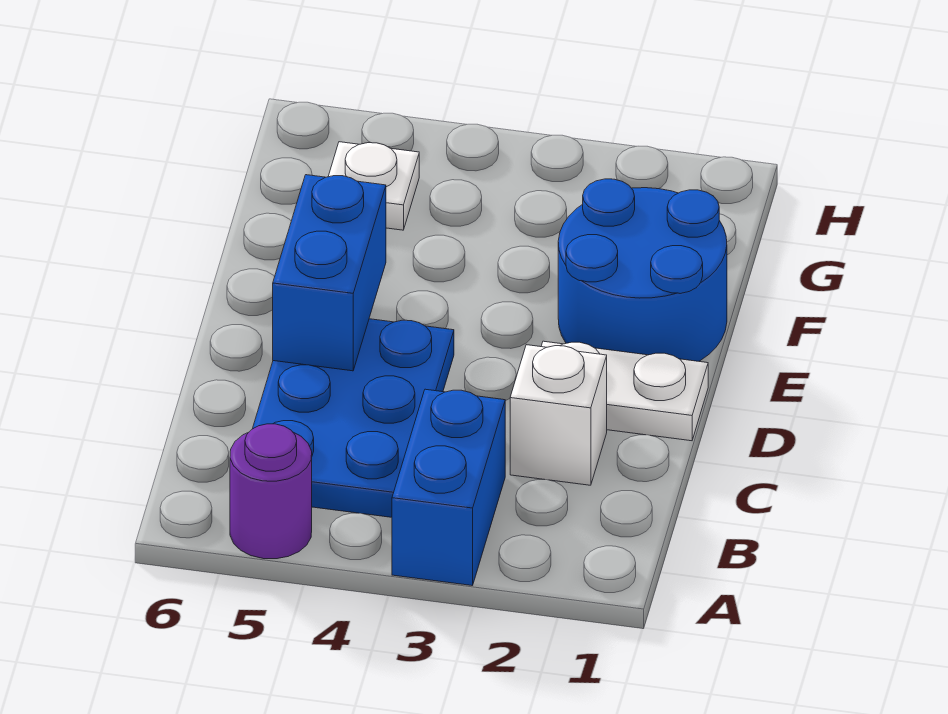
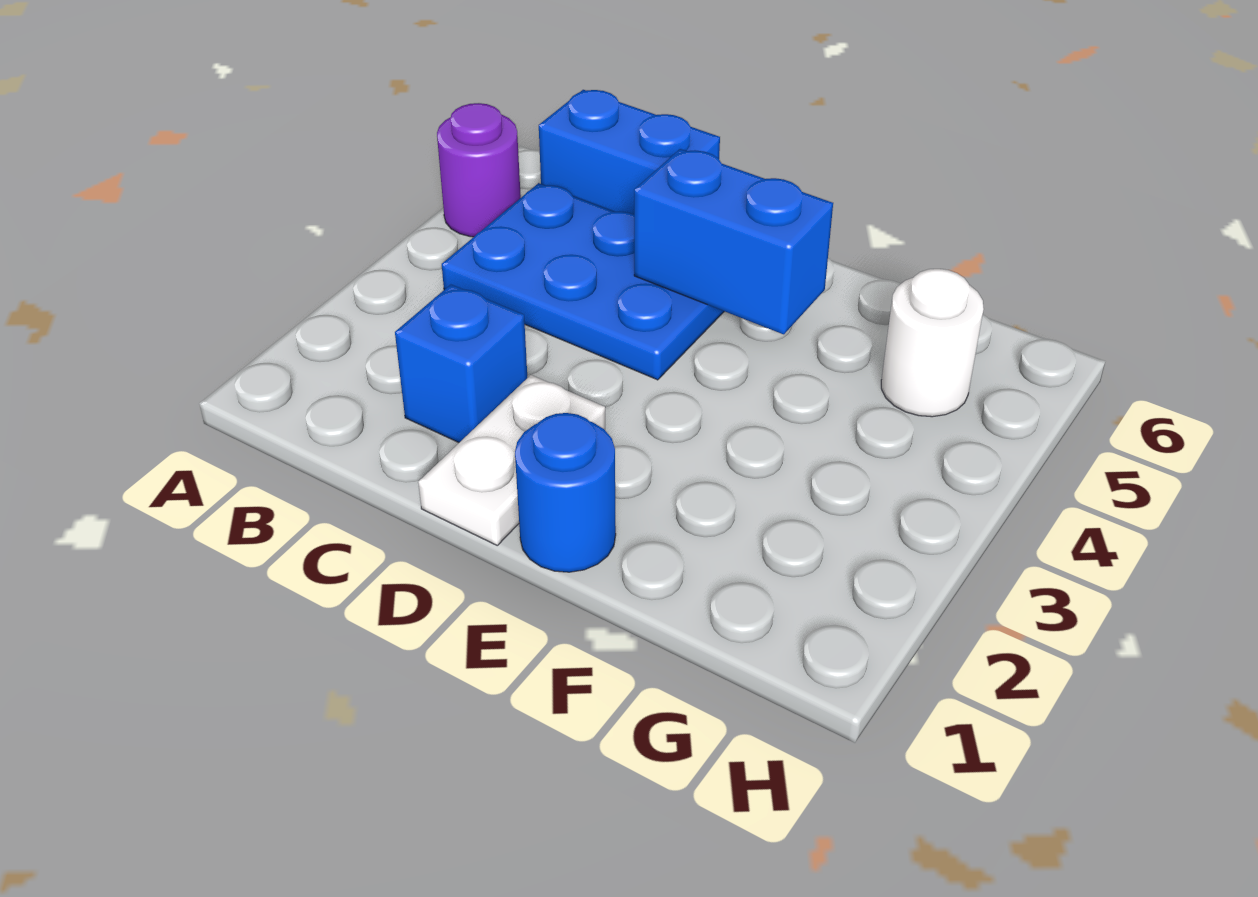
blue 1x2 brick [392,389,505,586] -> blue 1x2 brick moved to [539,90,720,215]
white 1x1 brick [510,345,607,485] -> blue 1x1 brick [395,285,527,442]
blue 2x2 round brick [558,179,727,361] -> blue 1x1 round brick [515,413,616,572]
white 1x1 plate [328,142,419,230] -> white 1x1 round brick [881,269,984,417]

